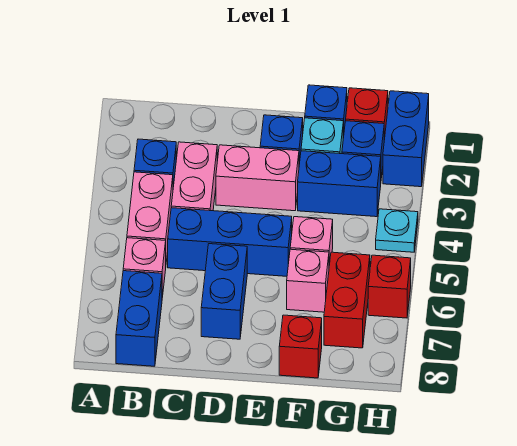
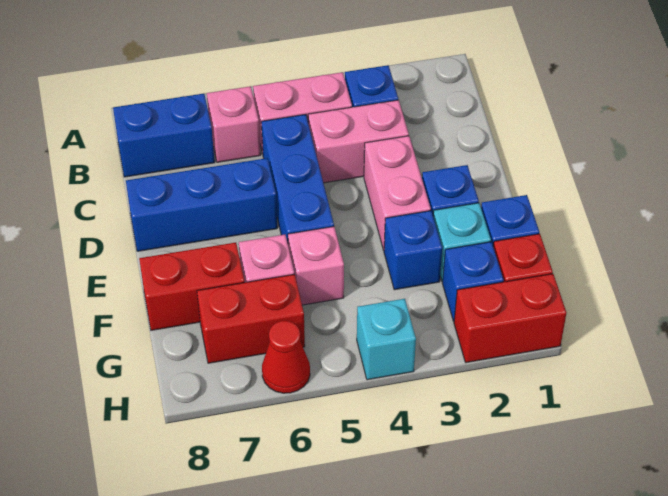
blue 1x2 brick [201,244,247,339] -> blue 1x3 brick [126,158,277,251]
blue 1x2 brick [298,151,381,217] -> blue 1x1 brick [384,211,442,290]
red 1x1 brick [279,315,322,378] -> red 1x2 brick [139,242,245,330]
blue 1x2 brick [383,91,429,187] -> red 1x2 brick [454,274,566,363]
cyan 1x1 plate [376,209,418,252] -> cyan 1x1 brick [357,299,416,380]
red 1x1 brick [368,255,411,318] -> red 1x1 cone [262,321,310,393]

